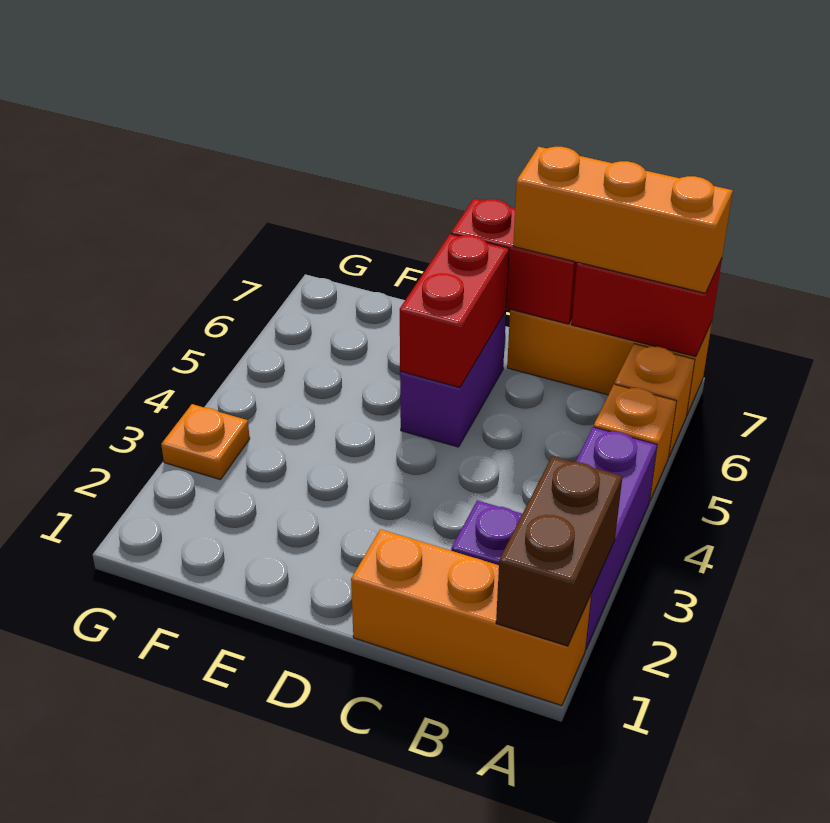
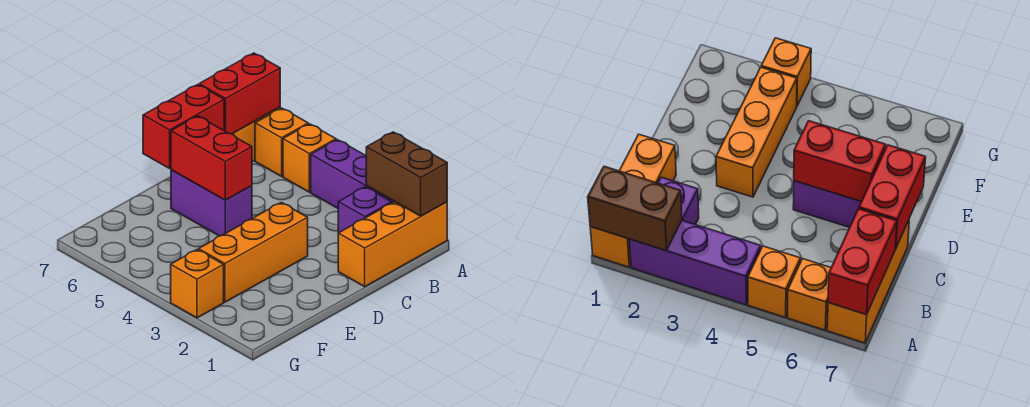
orange 1x3 brick [513,147,733,293] -> orange 1x3 brick moved to [199,202,308,302]
orange 1x1 plate [161,404,250,480] -> orange 1x1 brick [171,250,224,318]

